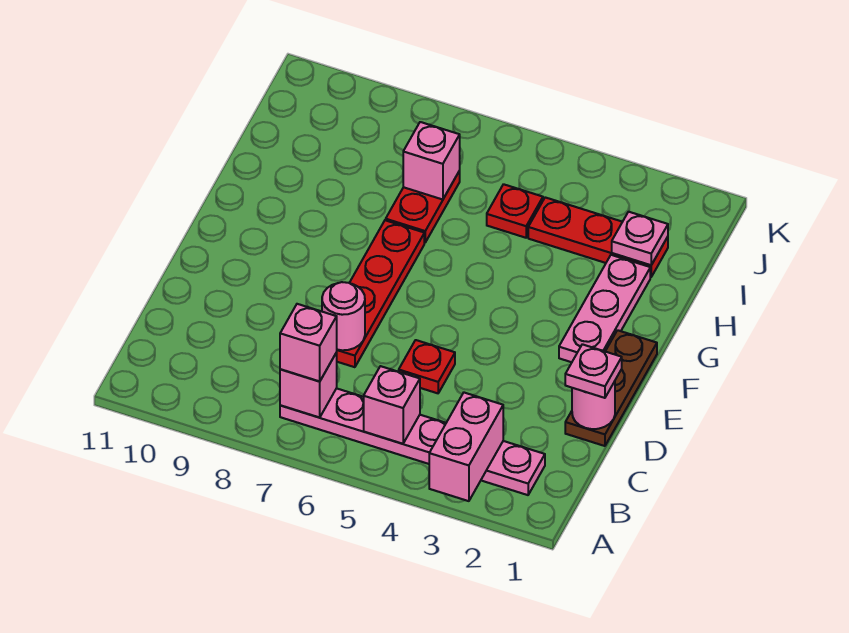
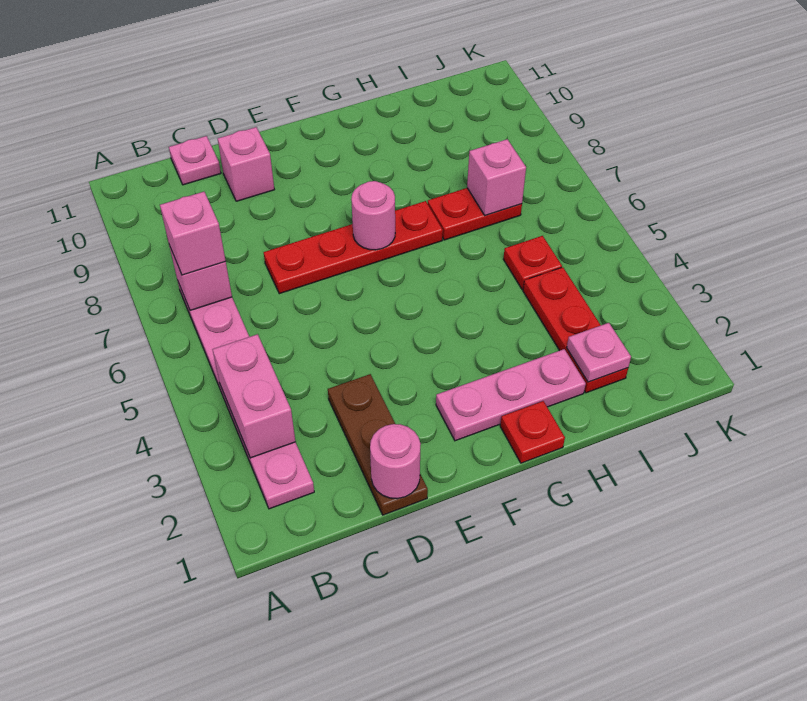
pink 1x2 brick [429,393,503,501] -> pink 1x2 brick turned to [212,334,295,458]
pink 1x1 brick [363,366,420,444] -> pink 1x1 brick moved to [218,127,274,201]
brown 1x3 plate [565,330,657,446] -> brown 1x3 plate turned to [328,374,428,515]
pink 1x1 plate [565,344,622,398] -> pink 1x1 plate moved to [169,136,221,185]
red 1x1 plate [399,340,455,393] -> red 1x1 plate moved to [500,401,565,463]
pink 1x1 round brick [322,282,365,350] -> pink 1x1 round brick moved to [351,181,395,250]

